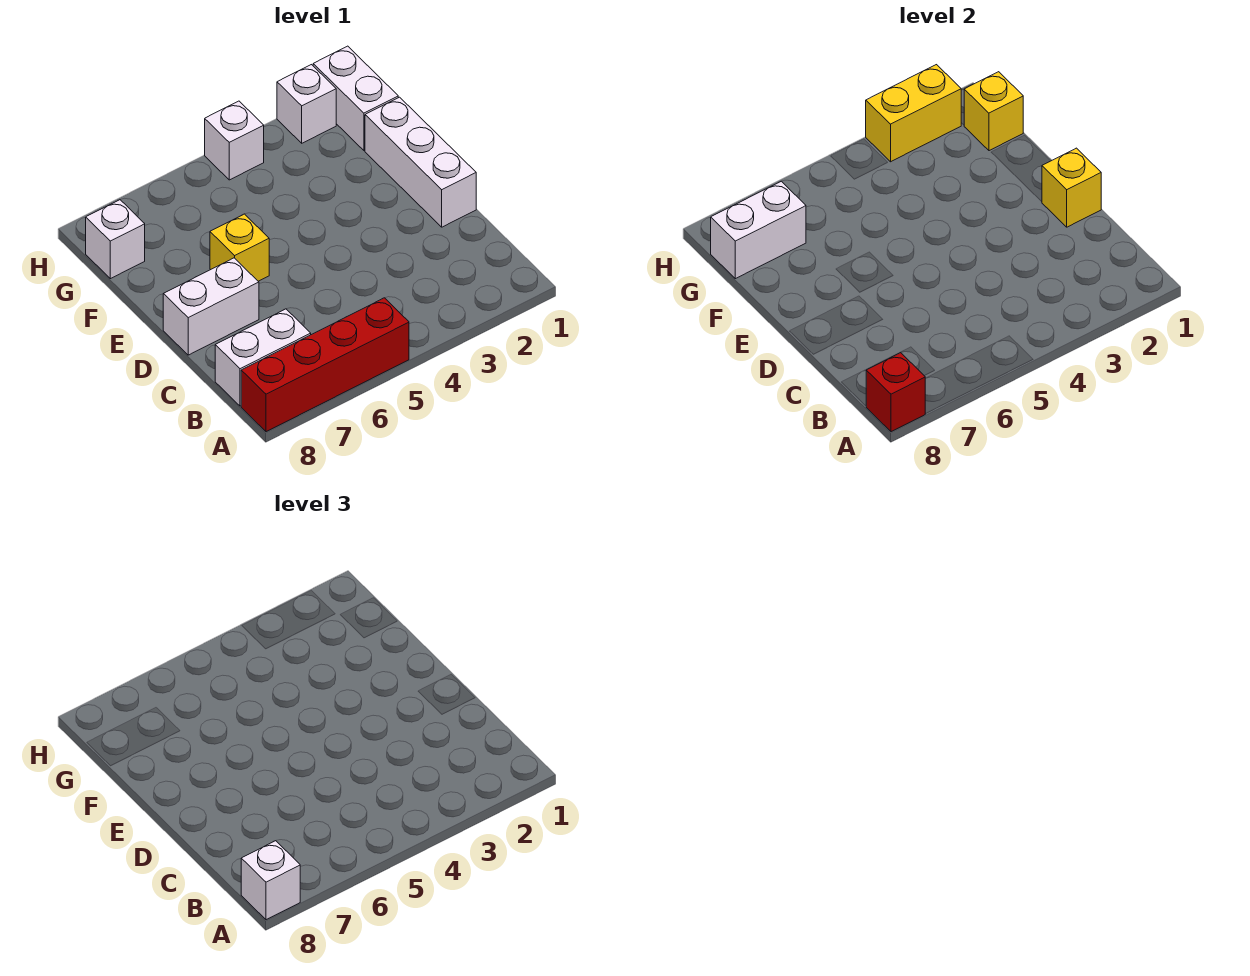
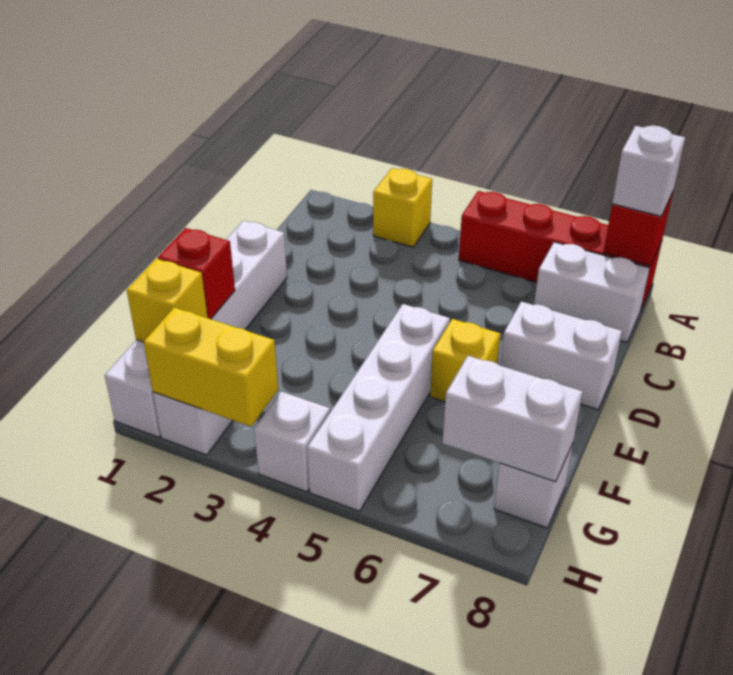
yellow 1x1 brick [1042,148,1101,227] -> yellow 1x1 brick moved to [373,168,432,247]
none -> white 1x4 brick [307,304,450,511]
none -> red 1x1 brick [158,228,235,319]

